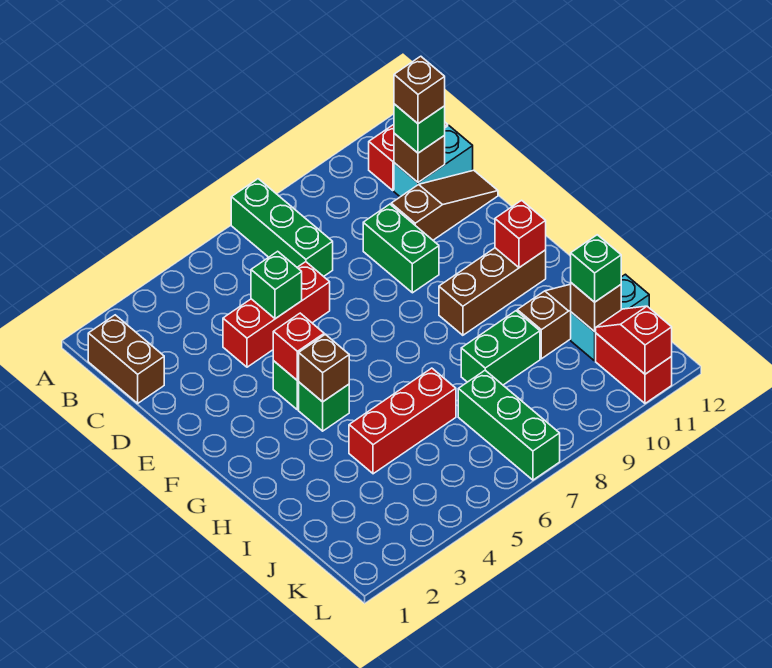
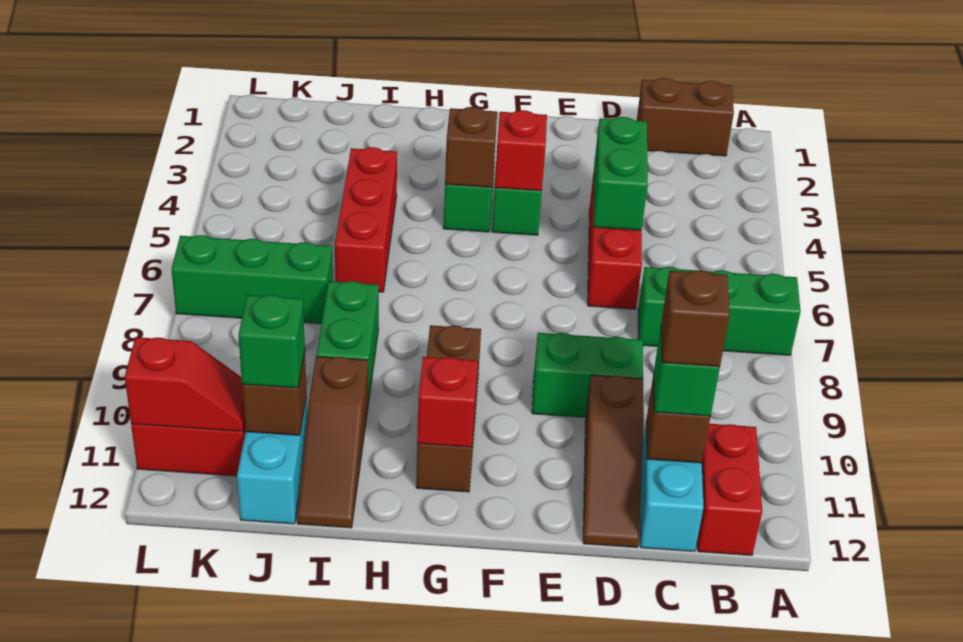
green 1x1 brick [251,251,302,319] -> green 1x2 brick [593,117,648,230]

